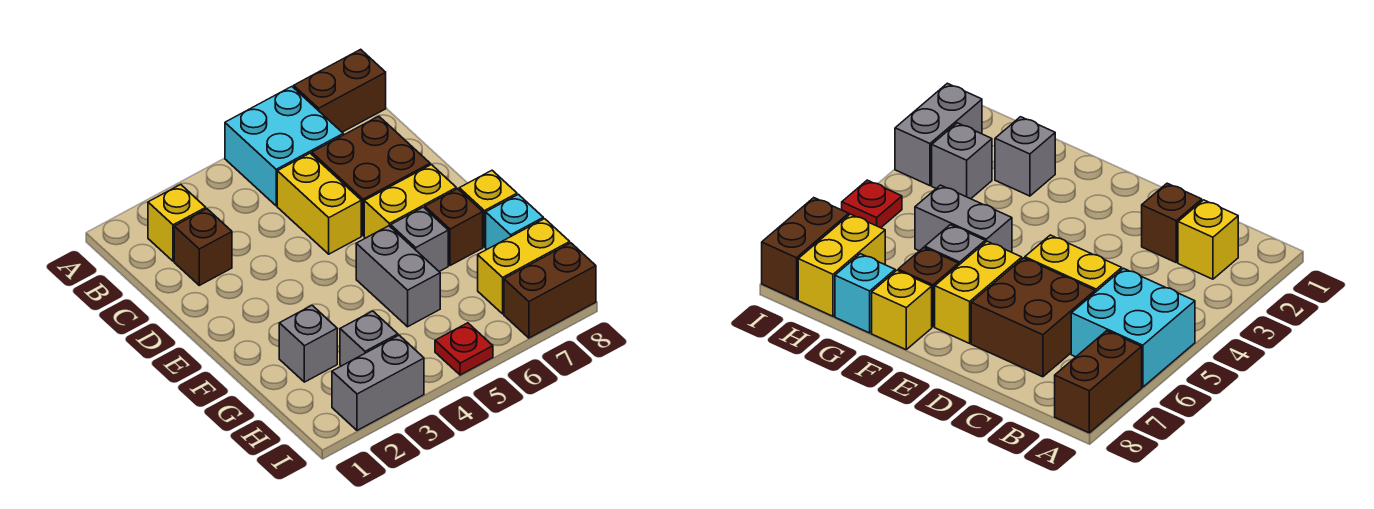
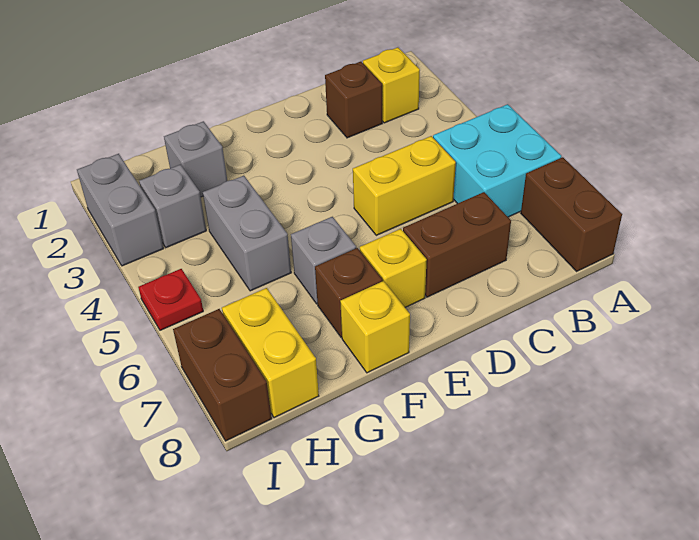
brown 2x2 brick [312,116,430,236] -> brown 1x2 brick [403,192,511,297]
yellow 1x2 brick [364,165,456,238] -> yellow 1x1 brick [360,229,427,307]
grey 1x2 brick [356,226,440,327] -> grey 1x2 brick turned to [203,176,291,291]
cyan 1x1 brick [486,194,543,249] -> none

